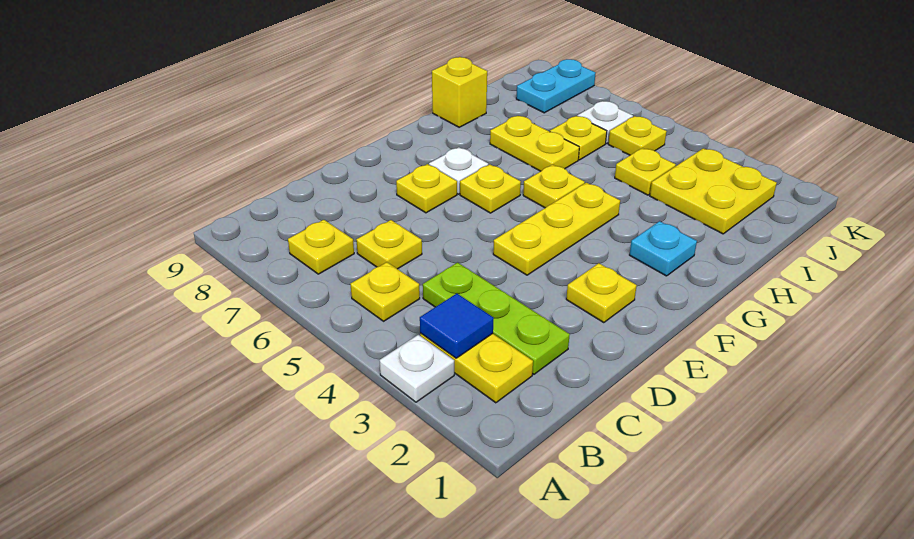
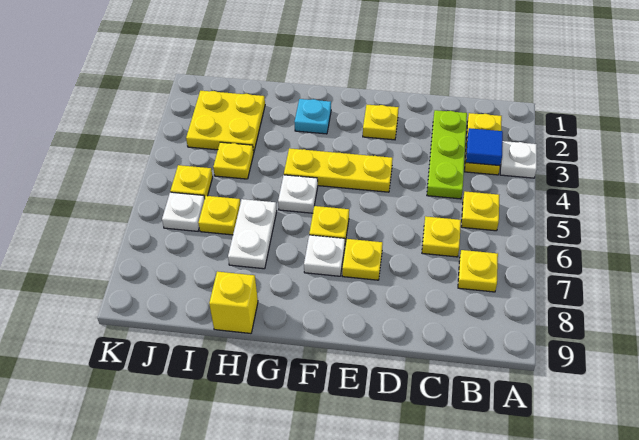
yellow 1x1 plate [523,165,585,208] -> white 1x1 plate [278,175,318,213]
yellow 1x2 plate [490,116,579,171] -> white 1x2 plate [228,199,277,269]
cyan 1x2 plate [516,59,595,113] -> none

